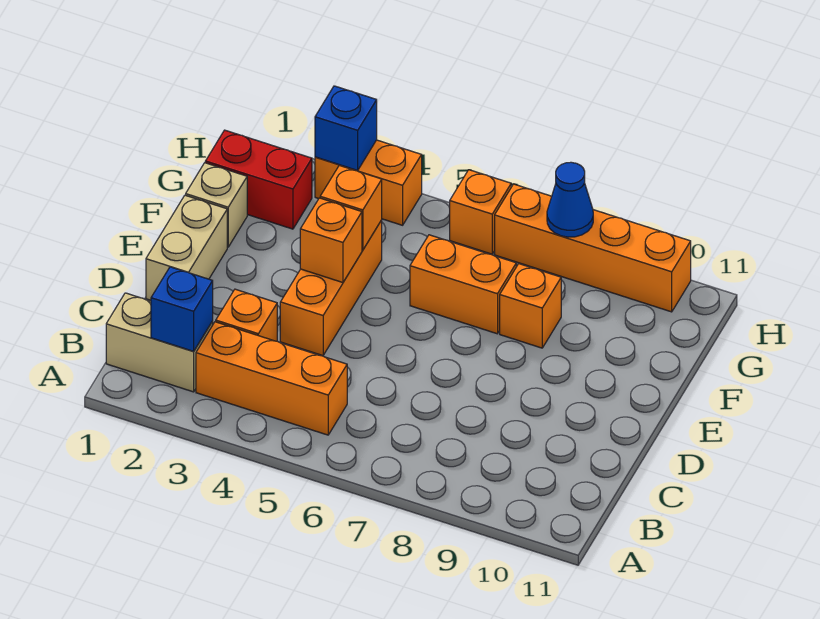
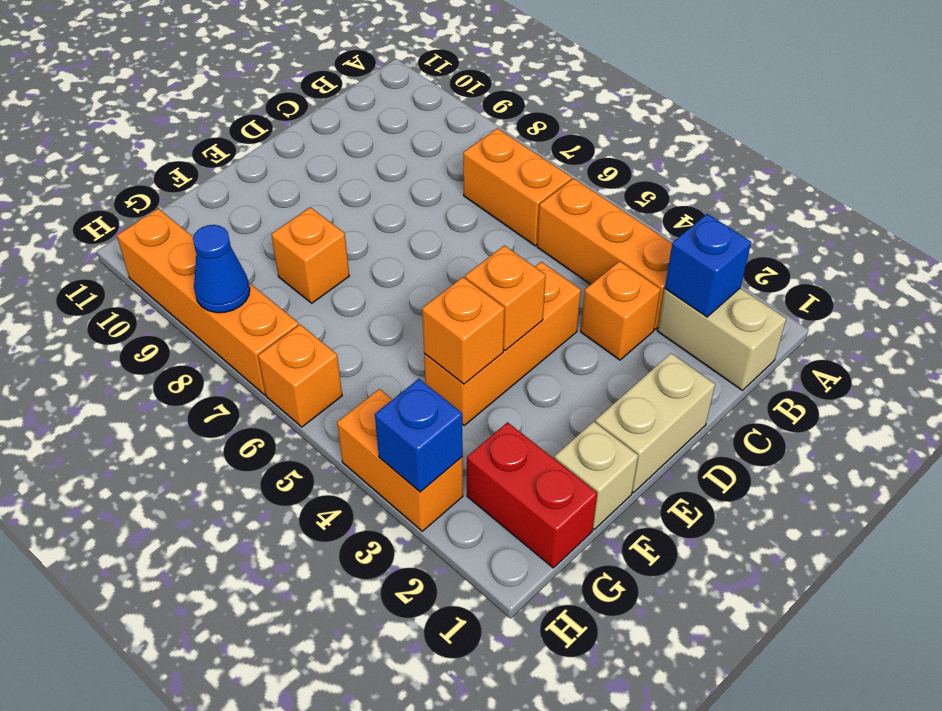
orange 1x2 brick [410,235,516,334] -> orange 1x2 brick moved to [463,128,572,246]

